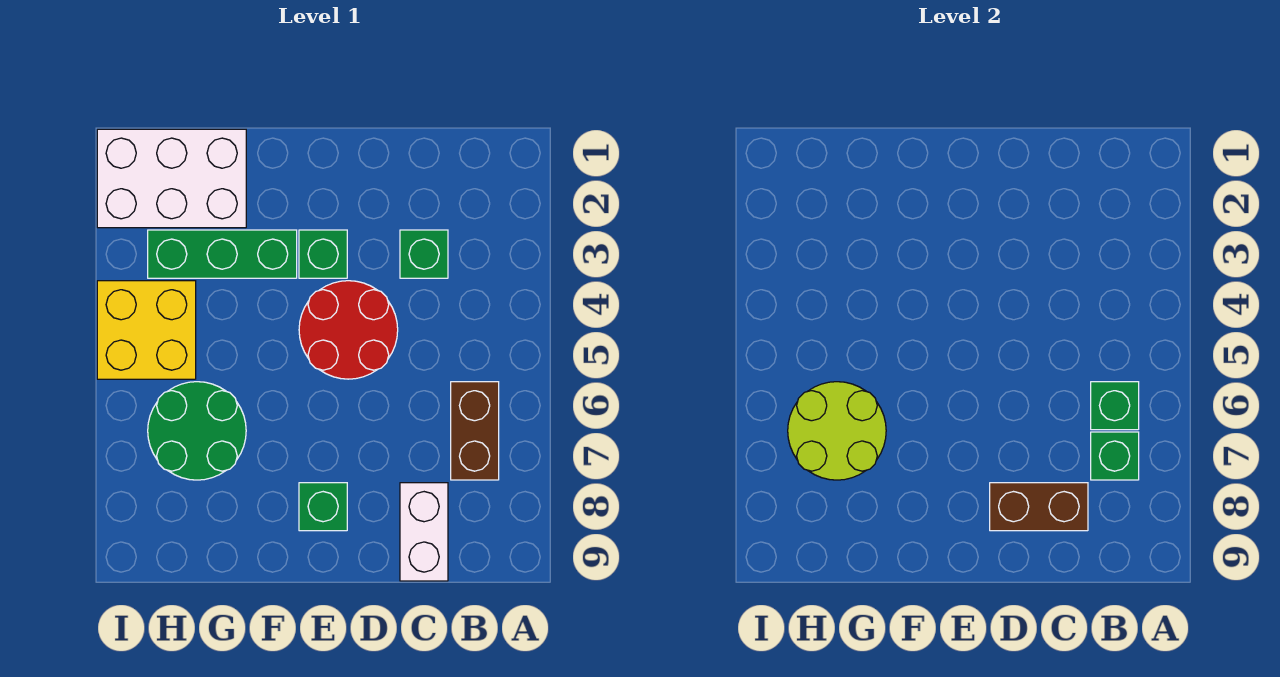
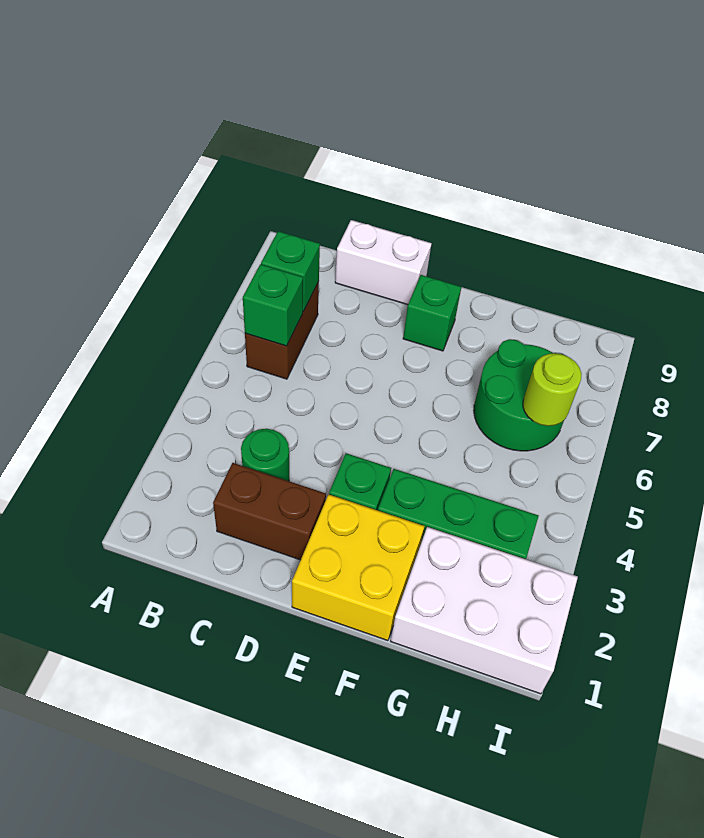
green 1x1 brick [400,230,448,278] -> green 1x1 round brick [241,429,289,481]
white 1x2 brick [400,483,448,581] -> white 1x2 brick turned to [335,220,432,305]
brown 1x2 brick [990,483,1088,531] -> brown 1x2 brick moved to [213,463,326,560]
red 2x2 round brick [299,281,398,379] -> none
lime 2x2 round brick [788,382,886,480] -> lime 1x1 round brick [523,353,582,426]
yellow 2x2 brick [97,281,196,379] -> yellow 2x2 brick moved to [292,494,424,641]

